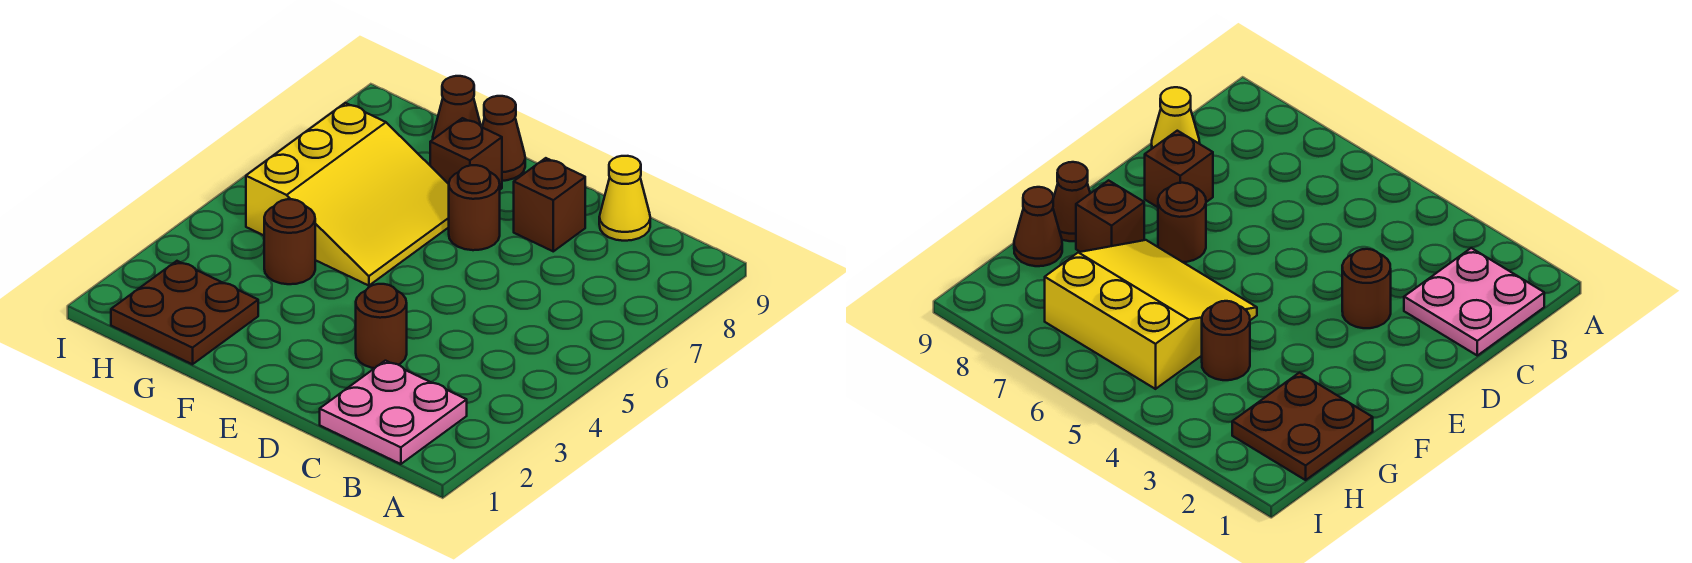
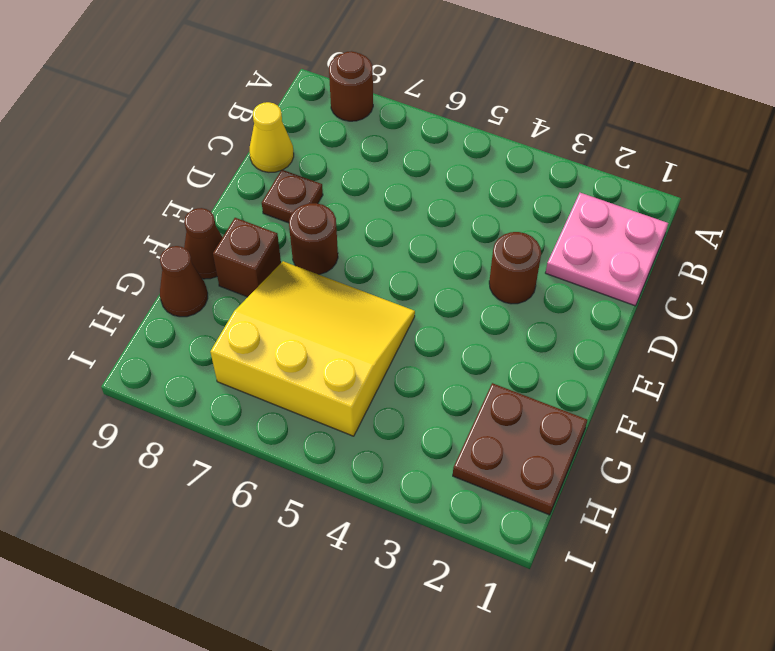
brown 1x1 brick [514,158,585,251] -> brown 1x1 plate [262,170,323,223]
brown 1x1 round brick [264,199,315,284] -> brown 1x1 round brick moved to [329,51,373,121]

